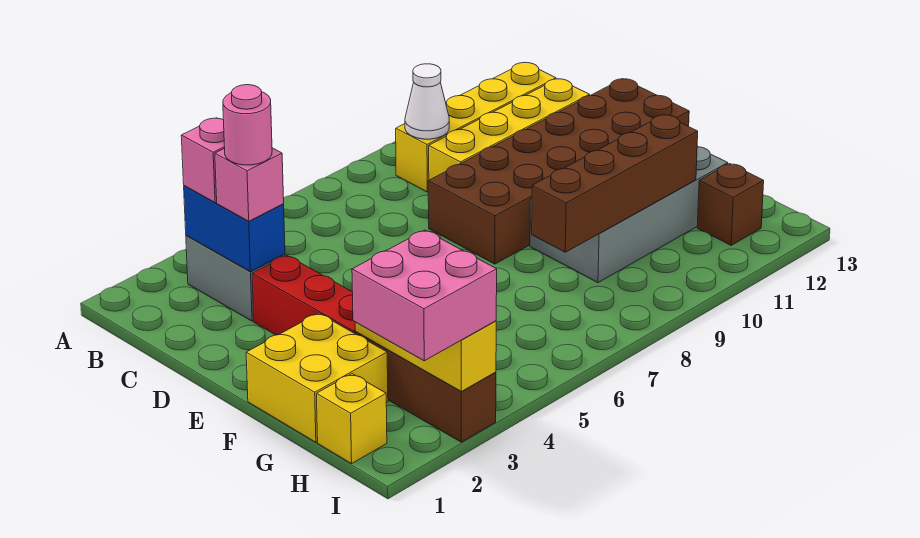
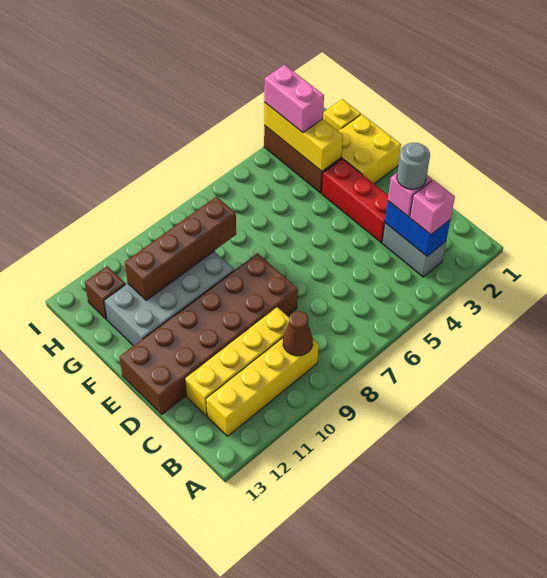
white 1x1 cone [405,64,449,139] -> brown 1x1 cone [283,311,313,356]
pink 1x1 round brick [223,85,272,165] -> grey 1x1 round brick [397,143,430,189]
pink 2x2 brick [352,230,497,361] -> pink 1x2 brick [264,65,324,133]

